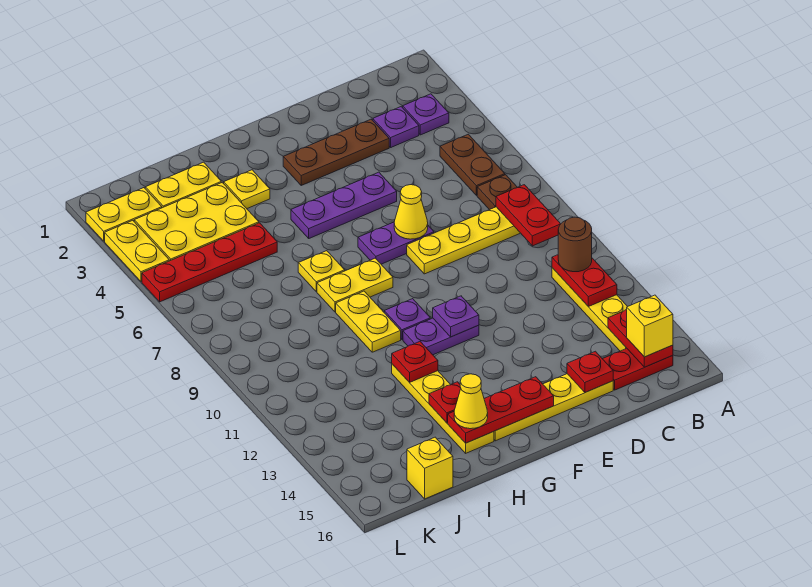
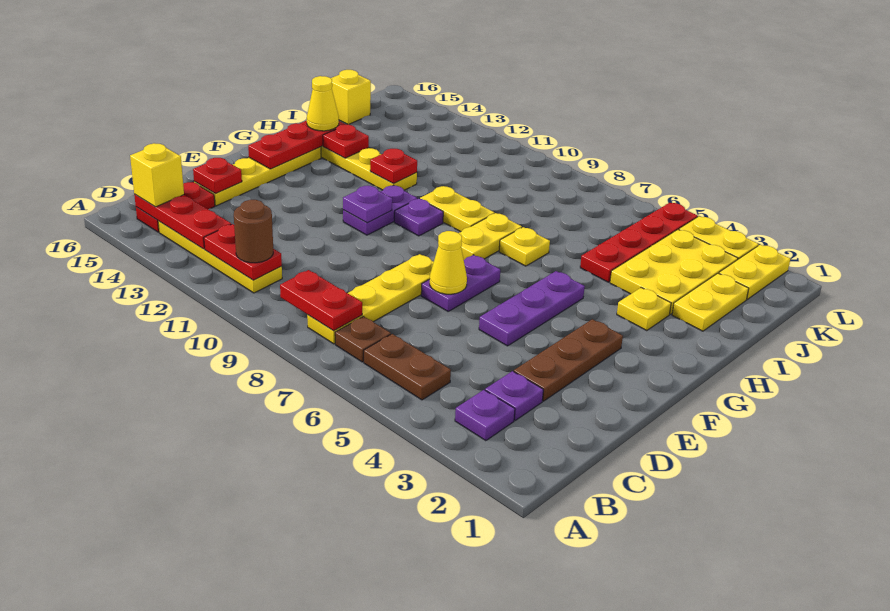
red 1x2 plate [608,310,673,367] -> red 1x3 plate [134,194,231,249]

